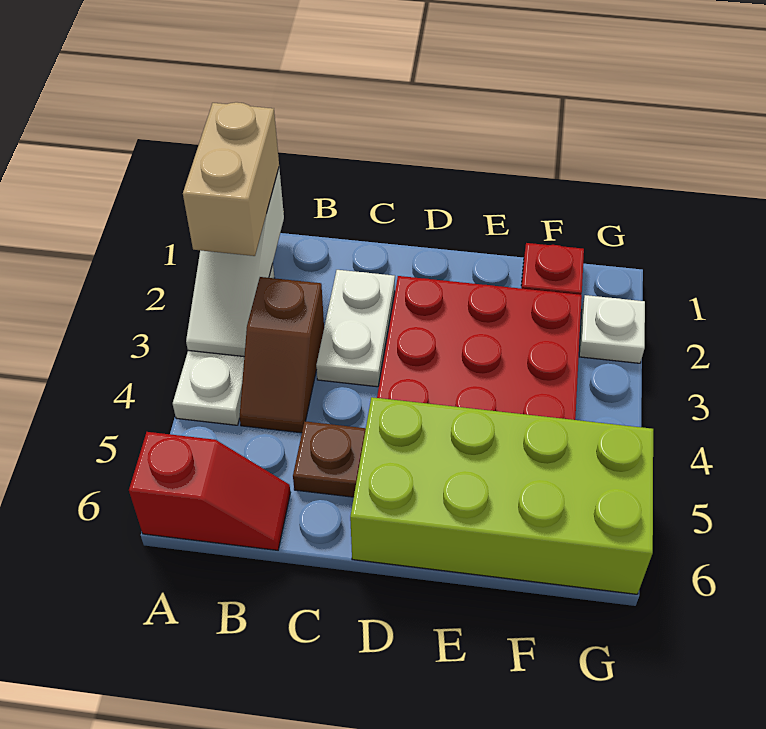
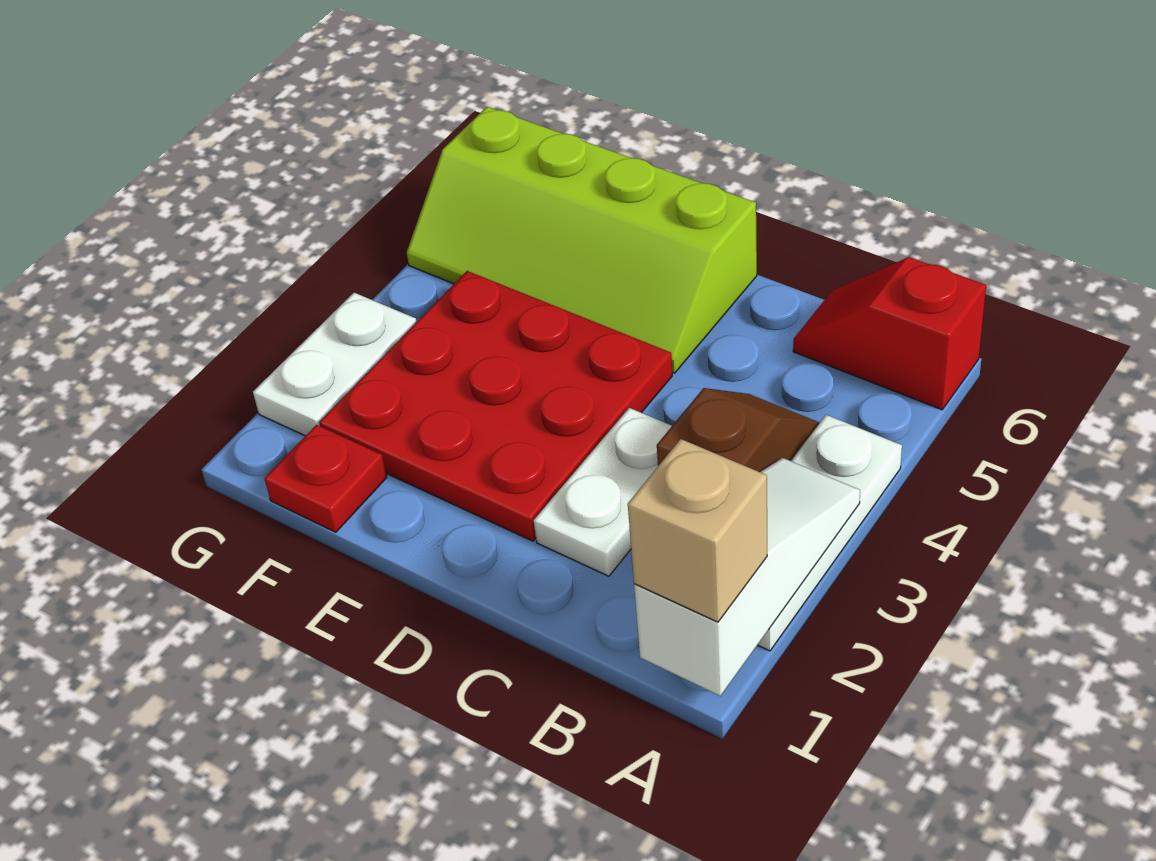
tan 1x2 brick [183,102,279,256] -> tan 1x1 brick [628,439,767,622]
brown 1x1 plate [293,421,366,497] -> none
lime 2x4 brick [350,397,653,594] -> lime 2x4 slope [407,107,757,373]
white 1x1 plate [579,295,645,363] -> white 1x2 plate [253,293,417,436]

